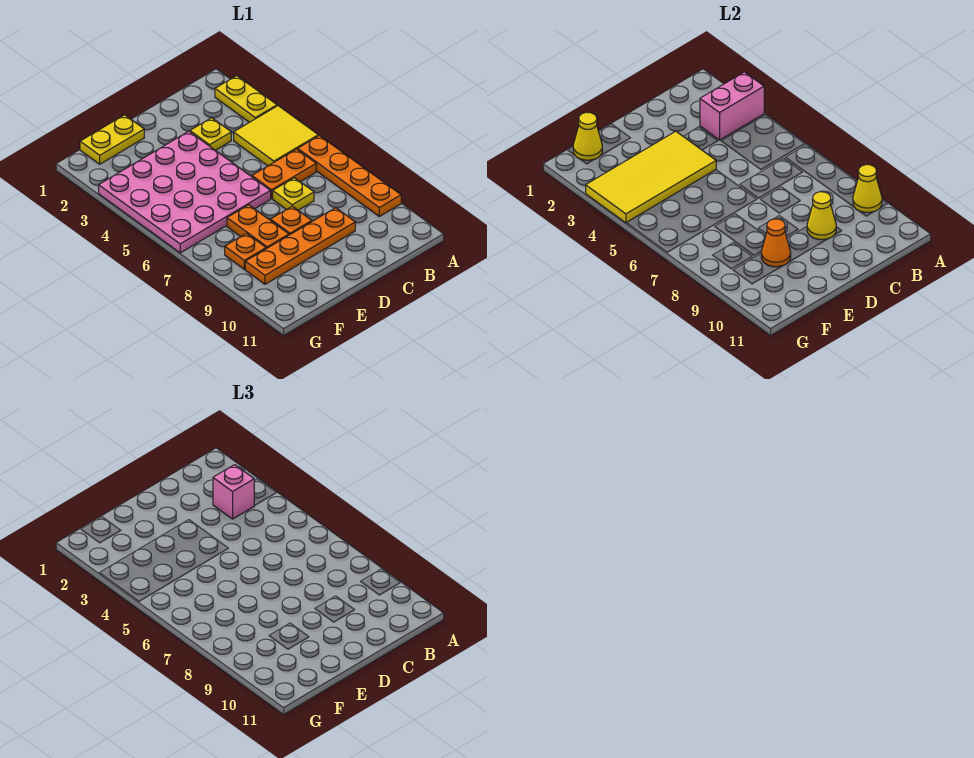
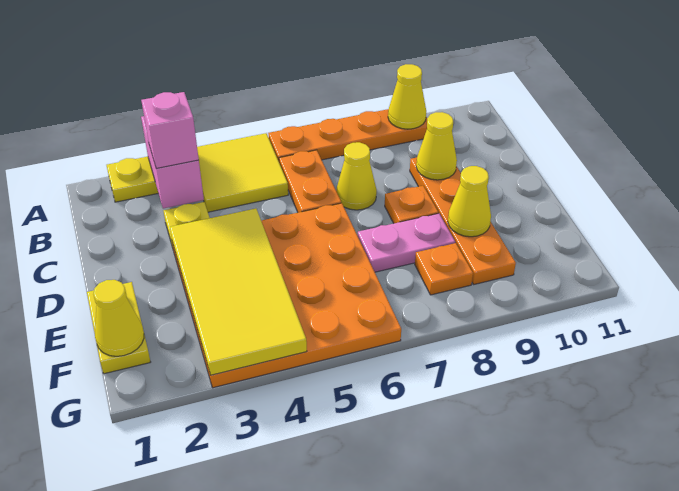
yellow 1x1 plate [273,178,314,210] -> yellow 1x1 cone [336,142,377,210]
pink 4x4 plate [99,131,271,253] -> orange 4x4 plate [172,203,401,388]
orange 1x2 plate [227,205,289,249] -> pink 1x2 plate [358,214,455,272]
orange 1x1 cone [761,219,791,267] -> yellow 1x1 cone [448,166,491,237]

